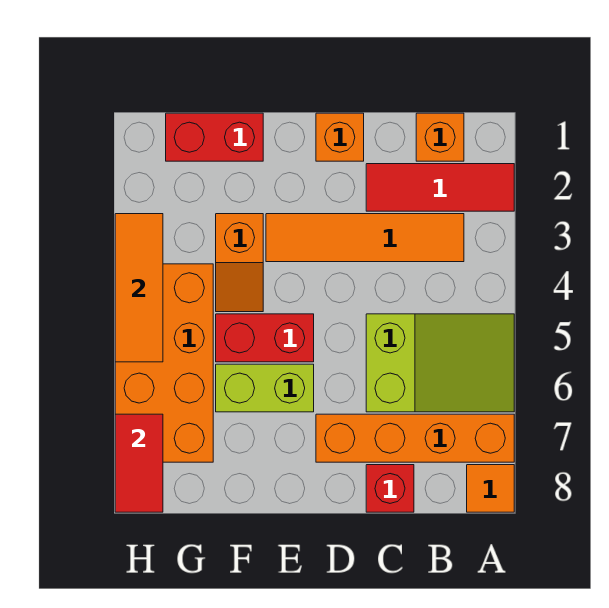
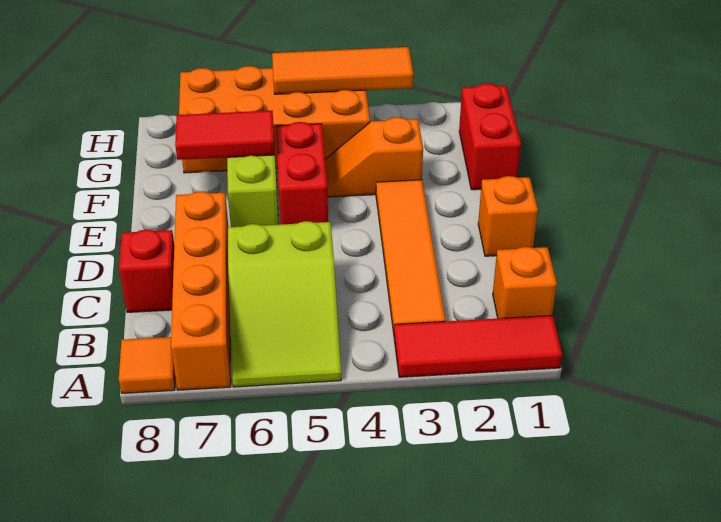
red 1x3 tile [366,164,514,211] -> red 1x3 tile turned to [394,315,562,377]
red 1x2 tile [115,414,163,512] -> red 1x2 tile moved to [175,111,275,160]

